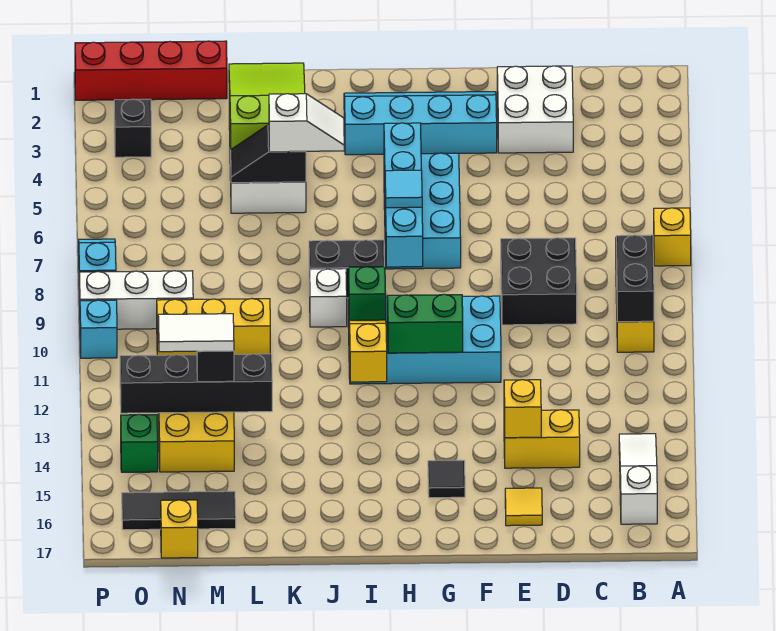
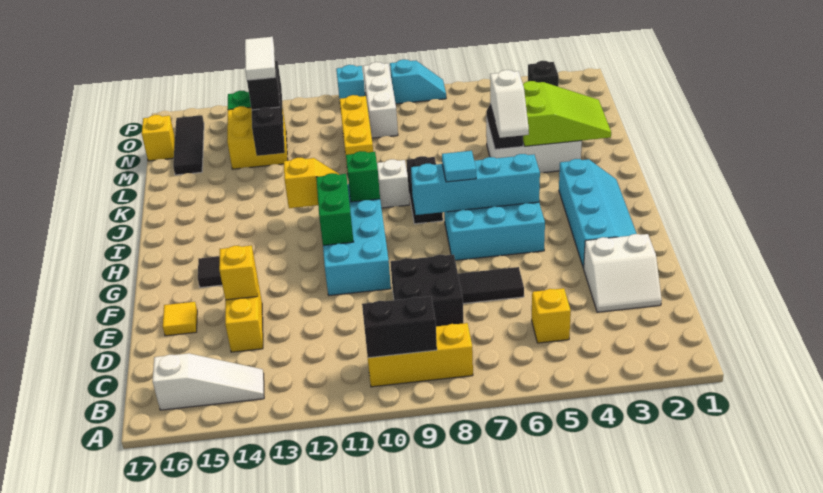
yellow 1x1 brick [654,208,691,266] -> yellow 1x1 brick moved to [532,288,571,343]
white 2x2 brick [497,66,573,153] -> white 2x2 slope [584,234,662,312]
none -> black 1x2 tile [458,267,524,304]
red 1x4 brick [75,41,227,100] -> none

